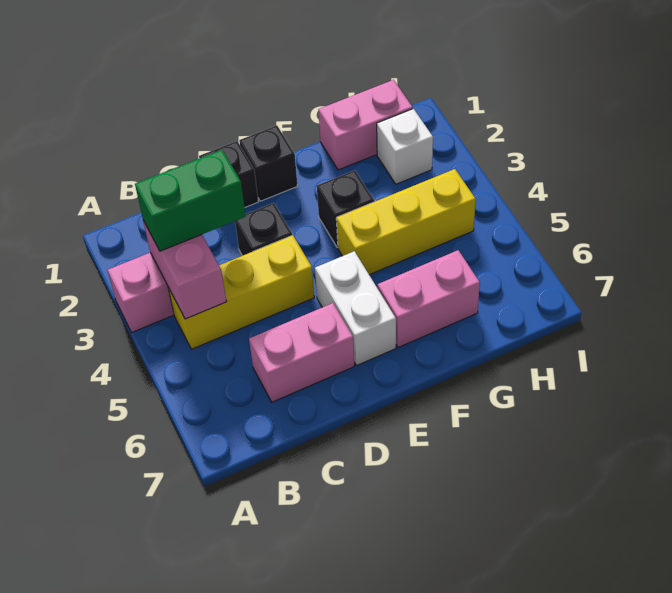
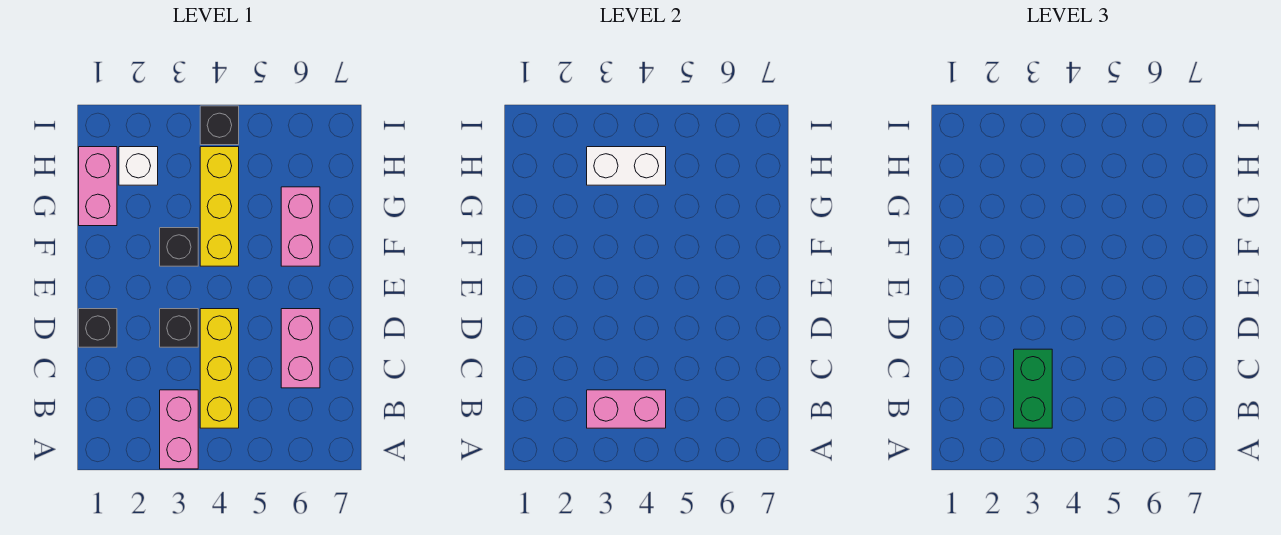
black 1x1 brick [239,125,297,201] -> black 1x1 brick moved to [200,106,239,145]
white 1x2 brick [315,251,396,366] -> white 1x2 brick moved to [587,147,666,185]

